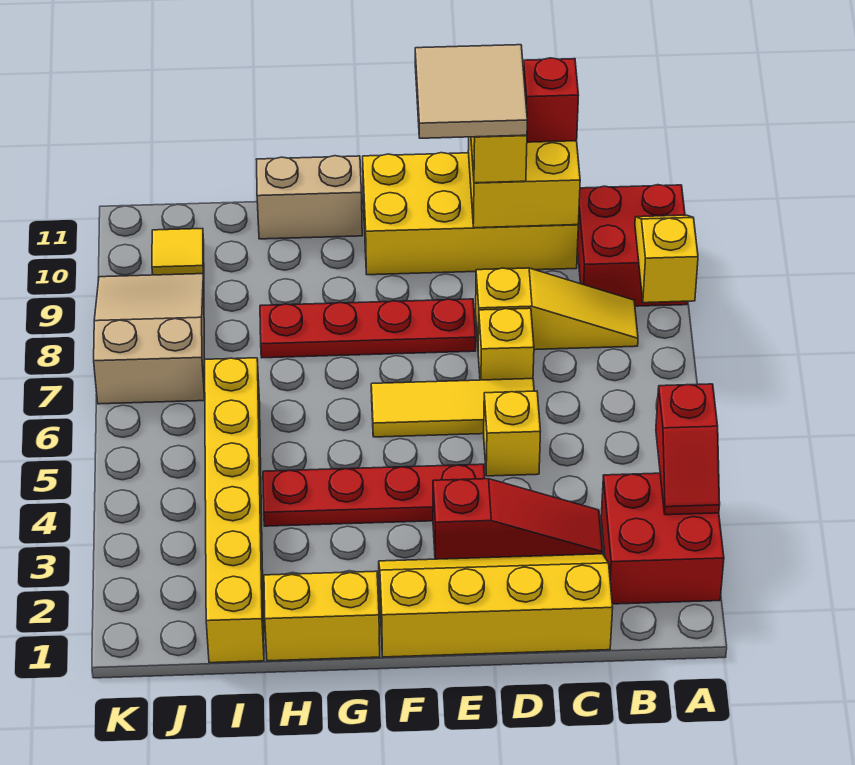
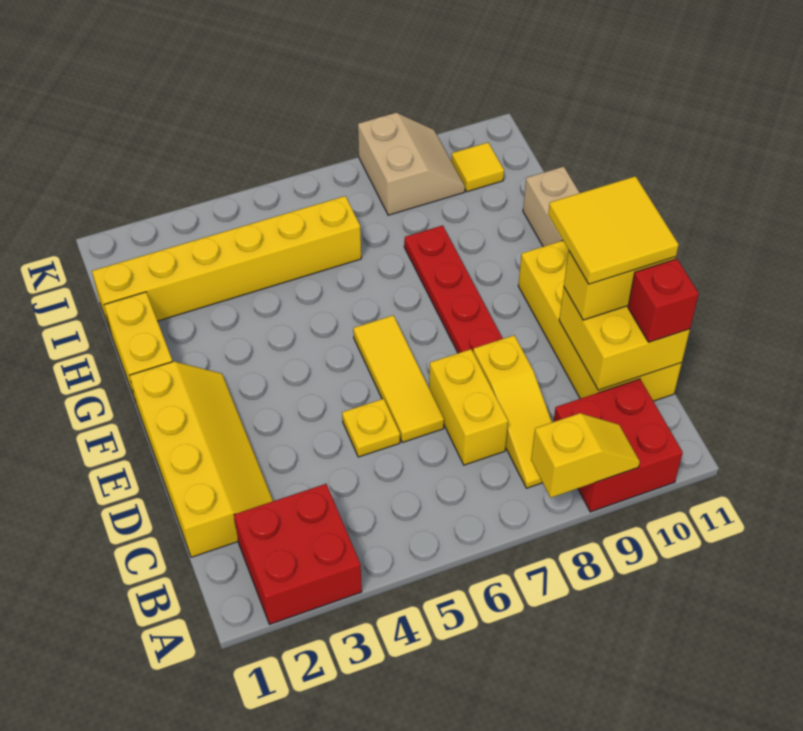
red 1x2 slope [656,384,720,515] -> none
red 1x3 slope [433,479,603,559] -> none
yellow 1x1 brick [484,391,540,476] -> yellow 1x1 plate [342,399,400,457]
yellow 1x1 brick [478,308,534,380] -> yellow 1x2 brick [429,349,508,465]
tan 2x2 tile [415,45,527,138] -> yellow 2x2 tile [548,176,679,284]
red 1x4 plate [263,464,485,526] -> none
tan 2x3 slope [94,274,205,404] -> tan 2x2 slope [358,113,465,215]

